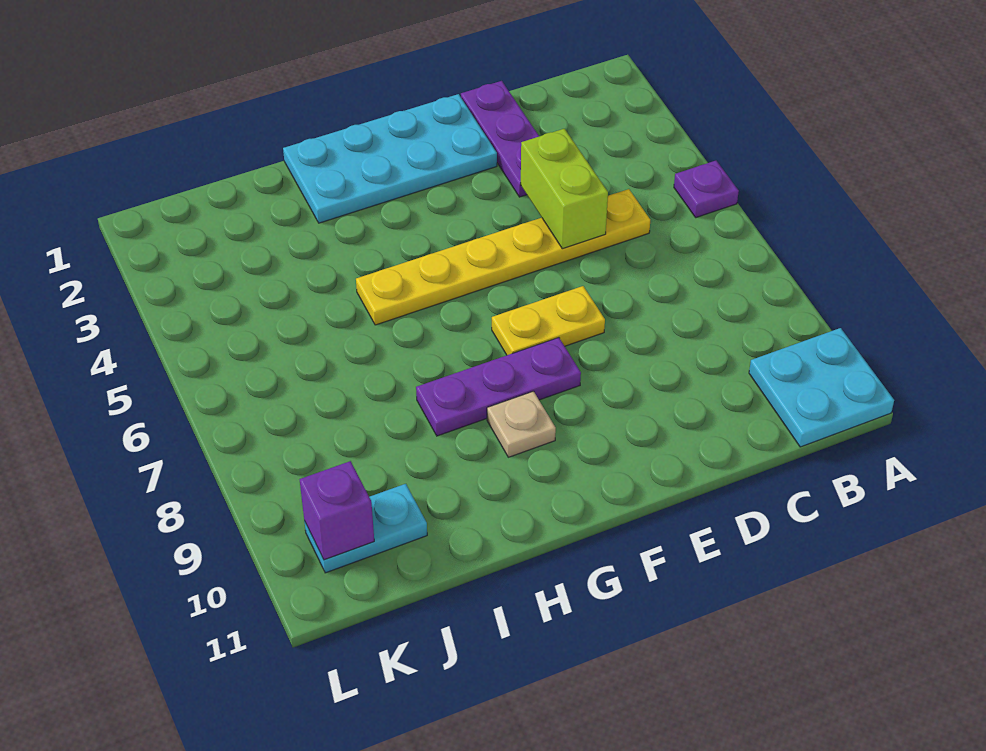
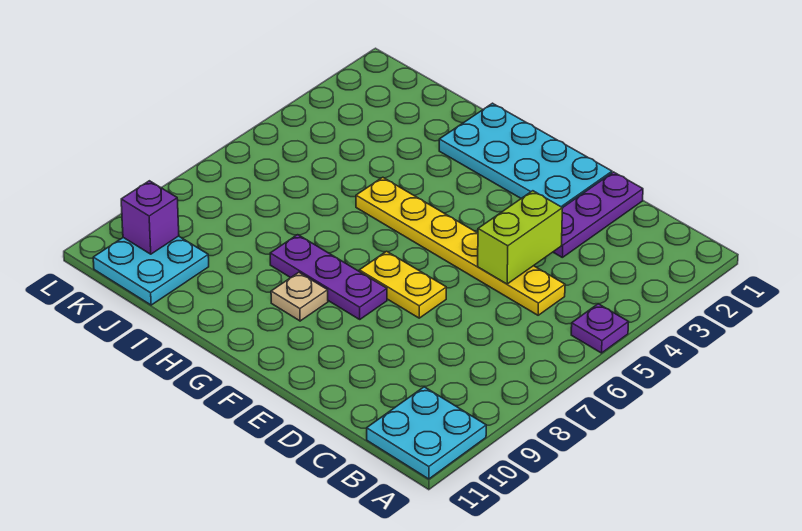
cyan 1x2 plate [304,484,427,573] -> cyan 2x2 plate [93,236,209,305]

